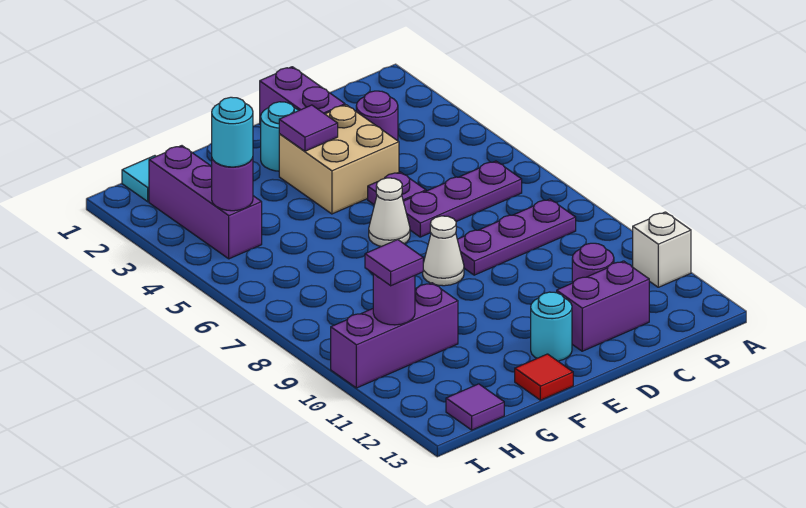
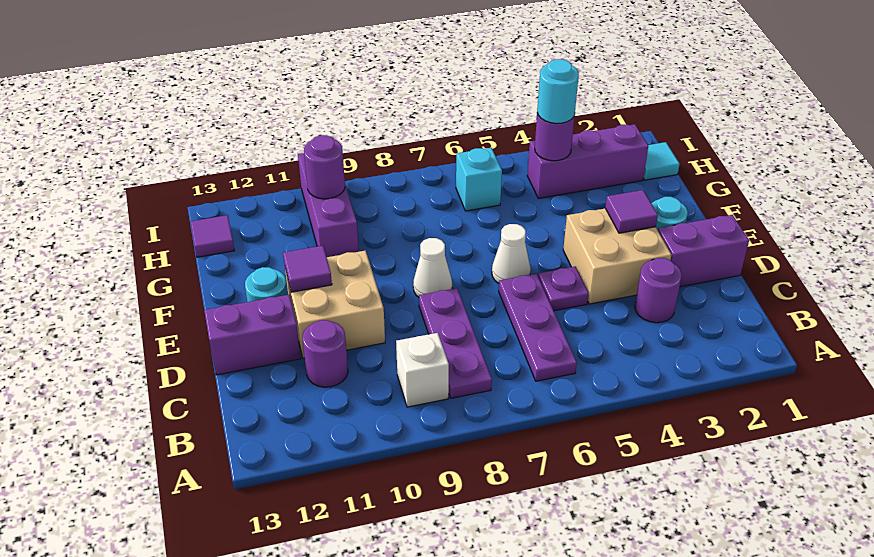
white 1x1 brick [633,212,691,287] -> white 1x1 brick moved to [396,333,449,407]
purple 1x2 brick [557,261,649,351] -> purple 1x2 brick turned to [204,295,301,375]
none -> tan 2x2 brick [285,251,385,358]
red 1x1 tile [515,354,573,400] -> none
none -> cyan 1x1 brick [456,148,502,211]
purple 1x1 tile [365,239,423,286] -> purple 1x1 tile moved to [283,246,332,292]

